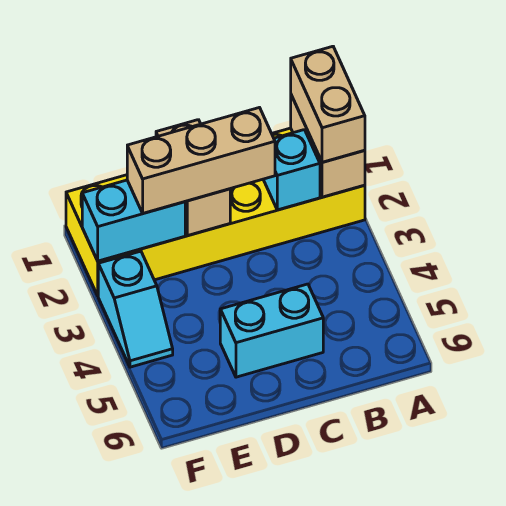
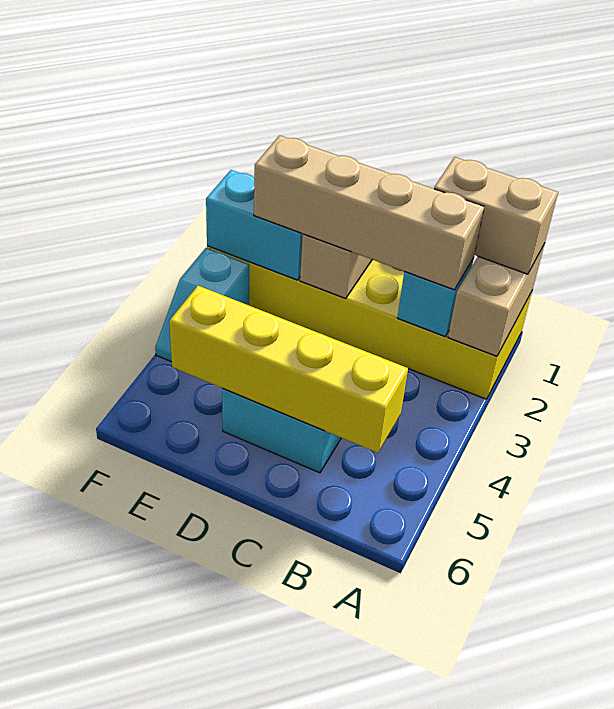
tan 1x2 brick [291,46,365,162] -> tan 1x2 brick turned to [434,157,558,274]
none -> yellow 1x4 brick [169,286,408,453]
tan 1x3 brick [127,108,275,213] -> tan 1x4 brick [254,135,484,290]

